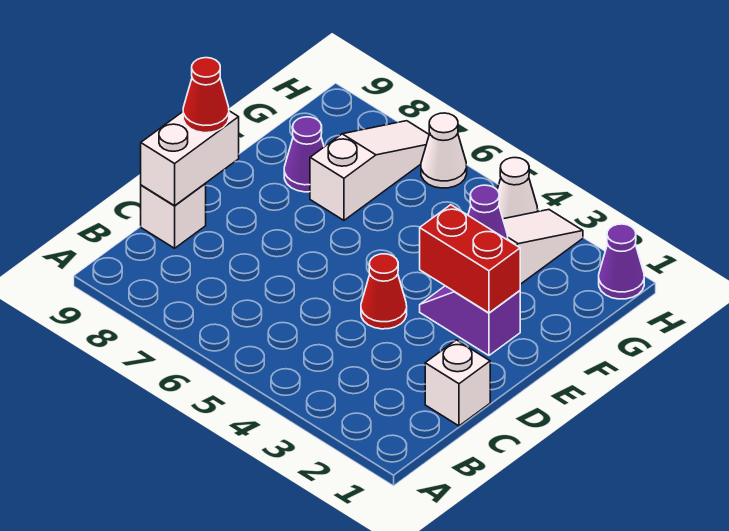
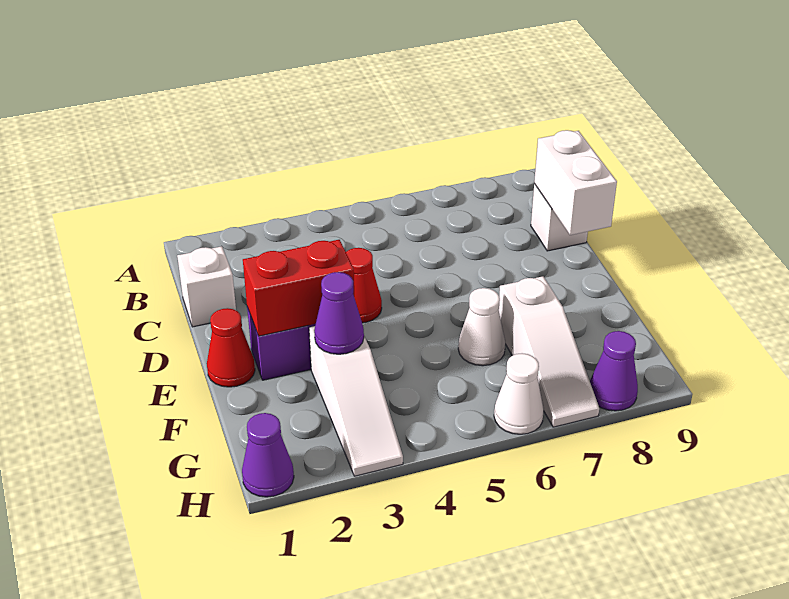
red 1x1 cone [183,58,229,133] -> red 1x1 cone moved to [207,308,255,387]
purple 1x1 cone [284,117,324,192] -> purple 1x1 cone moved to [590,331,638,411]
white 1x1 cone [497,158,538,219] -> white 1x1 cone moved to [458,288,505,366]

